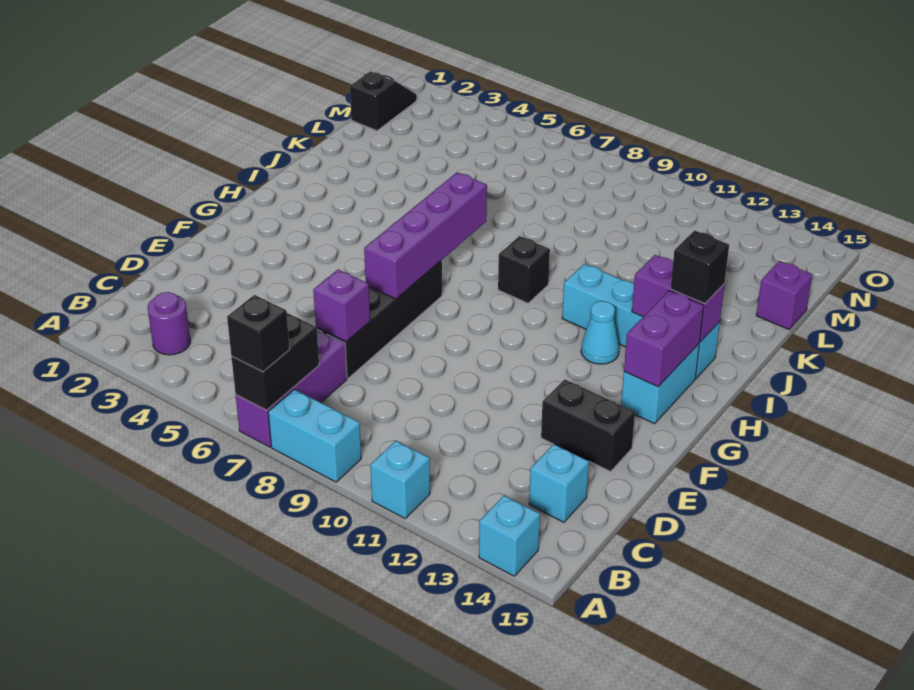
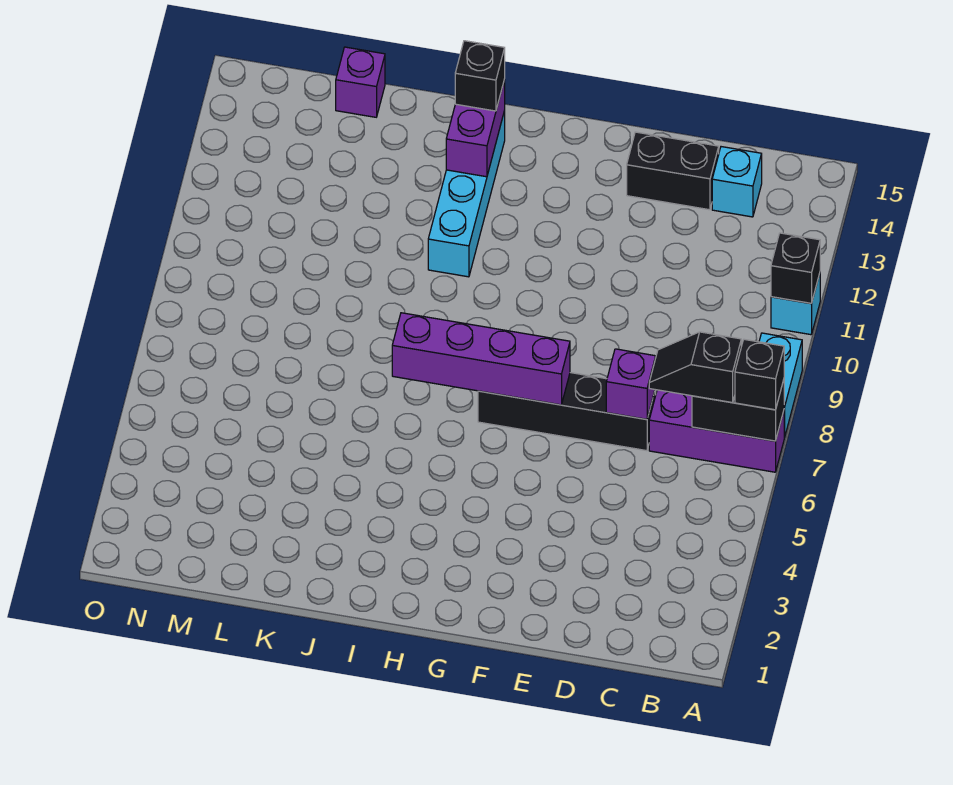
cyan 1x1 brick [479,496,540,576] -> none
purple 1x1 round brick [148,292,190,355] -> none
black 1x2 brick [541,379,635,472] -> black 1x2 brick turned to [627,132,719,210]
cyan 1x2 brick [621,344,699,424] -> none
purple 1x2 brick [624,291,704,387] -> none
cyan 1x1 cone [581,301,619,364] -> none
black 1x1 brick [498,236,550,303] -> black 1x1 brick moved to [771,233,820,303]
black 1x2 slope [350,71,417,131] -> black 1x2 slope moved to [649,332,741,403]

